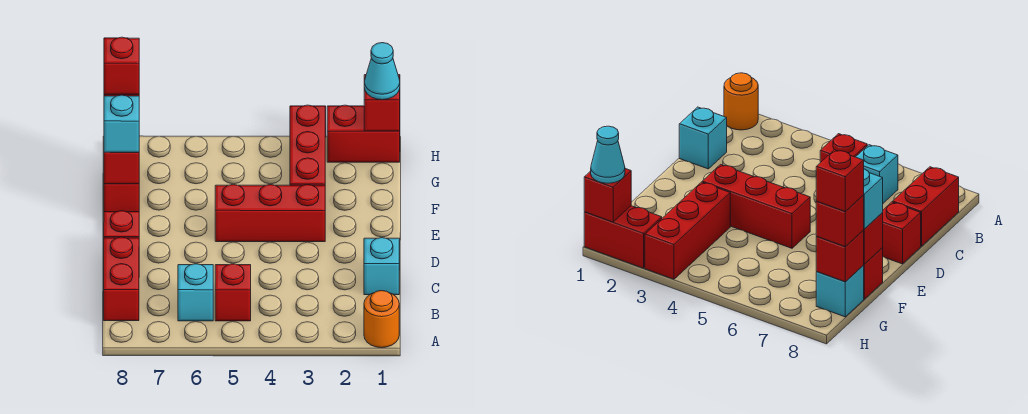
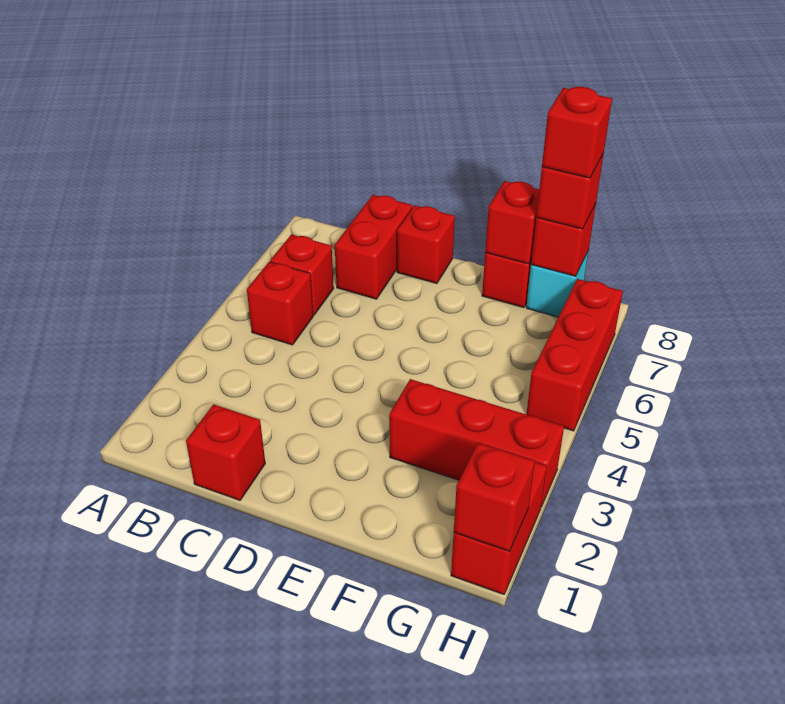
orange 1x1 round brick [364,291,399,348] -> none
cyan 1x1 brick [178,264,213,321] -> red 1x1 brick [270,234,334,315]
red 1x2 brick [104,237,139,321] -> red 1x2 brick turned to [335,195,412,299]
cyan 1x1 brick [364,238,400,295] -> red 1x1 brick [186,404,265,500]
red 1x3 brick [215,184,325,242] -> red 1x3 brick moved to [526,279,623,431]
cyan 1x1 brick [104,95,139,152] -> none
cyan 1x1 cone [364,43,400,100] -> none

